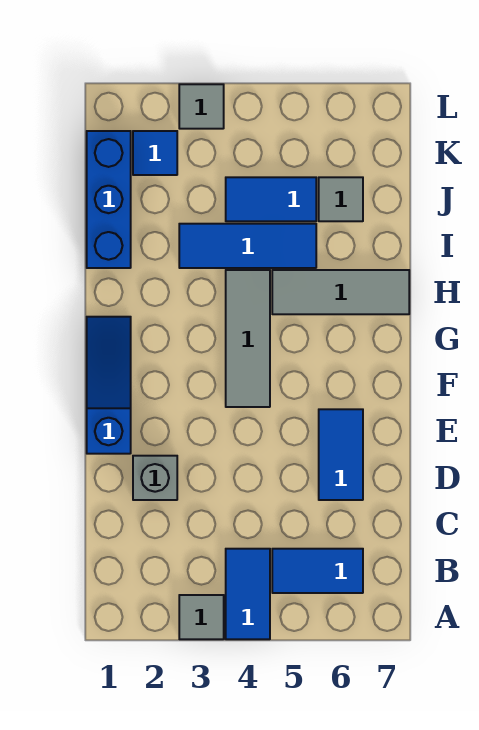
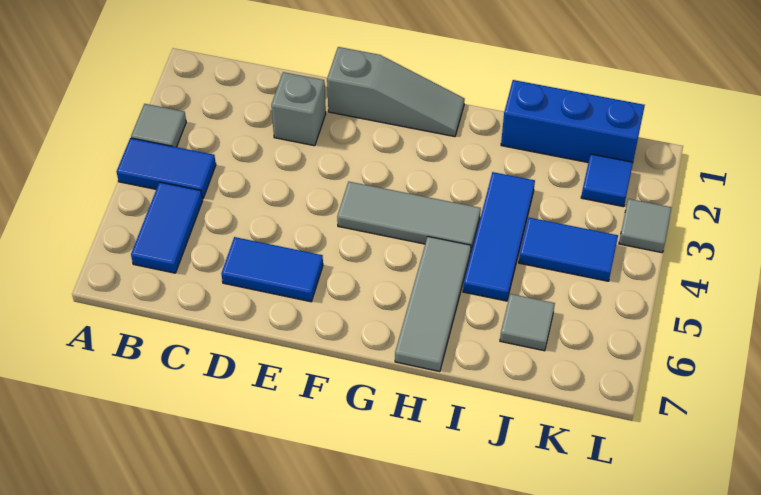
blue 1x3 slope [87,317,131,454] -> grey 1x3 slope [327,47,465,137]
blue 1x2 tile [226,177,316,221] -> blue 1x2 tile turned to [519,218,618,281]

